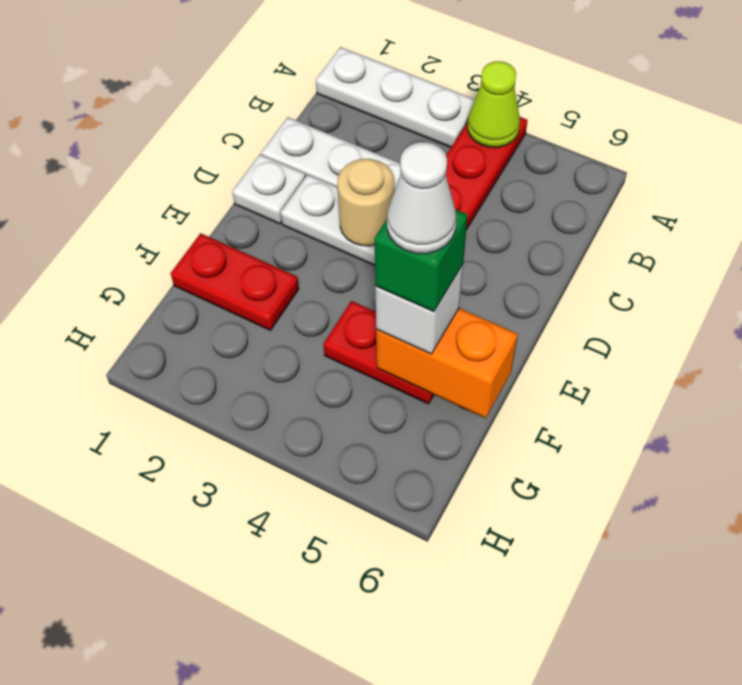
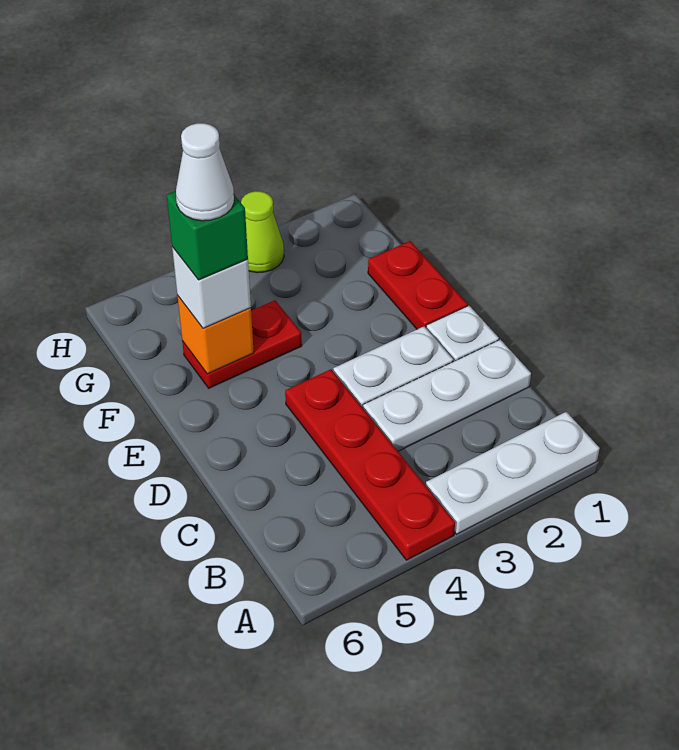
lime 1x1 cone [467,61,520,148] -> lime 1x1 cone moved to [241,191,284,273]
tan 1x1 round brick [338,159,394,246] -> none
red 1x2 plate [171,233,299,331] -> red 1x2 plate turned to [368,241,468,329]
orange 1x2 brick [376,308,518,418] -> orange 1x1 brick [177,295,254,374]

